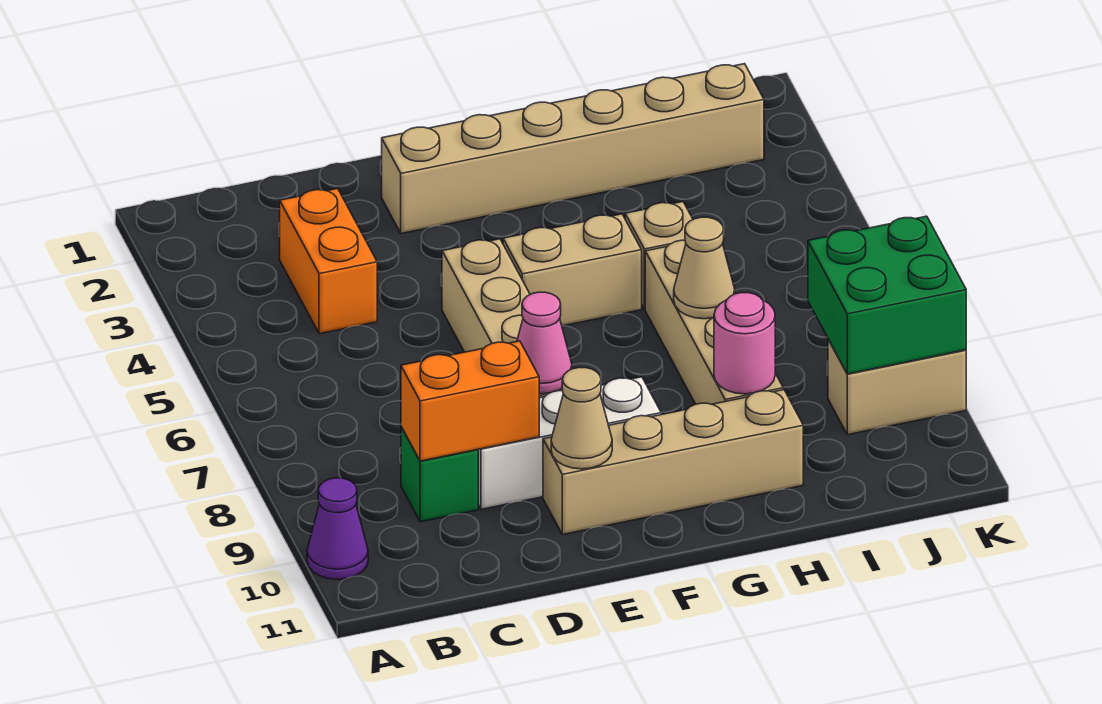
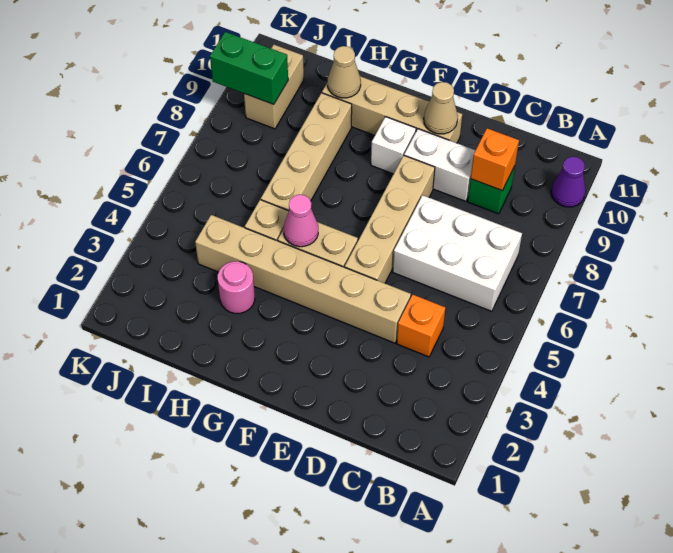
none -> white 2x3 brick [393,195,522,311]
orange 1x2 brick [280,188,377,334] -> orange 1x1 brick [397,295,445,357]
orange 1x2 brick [401,341,539,461] -> orange 1x1 brick [471,128,519,190]
tan 1x6 brick [382,64,764,234] -> tan 1x6 brick moved to [195,215,411,343]
pink 1x1 cone [517,292,572,394] -> pink 1x1 cone moved to [284,194,318,247]
tan 1x1 cone [674,217,735,319] -> tan 1x1 cone moved to [328,46,361,98]
pink 1x1 round brick [714,293,775,394] -> pink 1x1 round brick moved to [218,261,255,313]
green 2x2 brick [808,216,966,374] -> green 1x2 brick [210,32,288,104]
tan 1x2 brick [828,339,966,435] -> tan 1x2 brick turned to [244,45,304,129]

